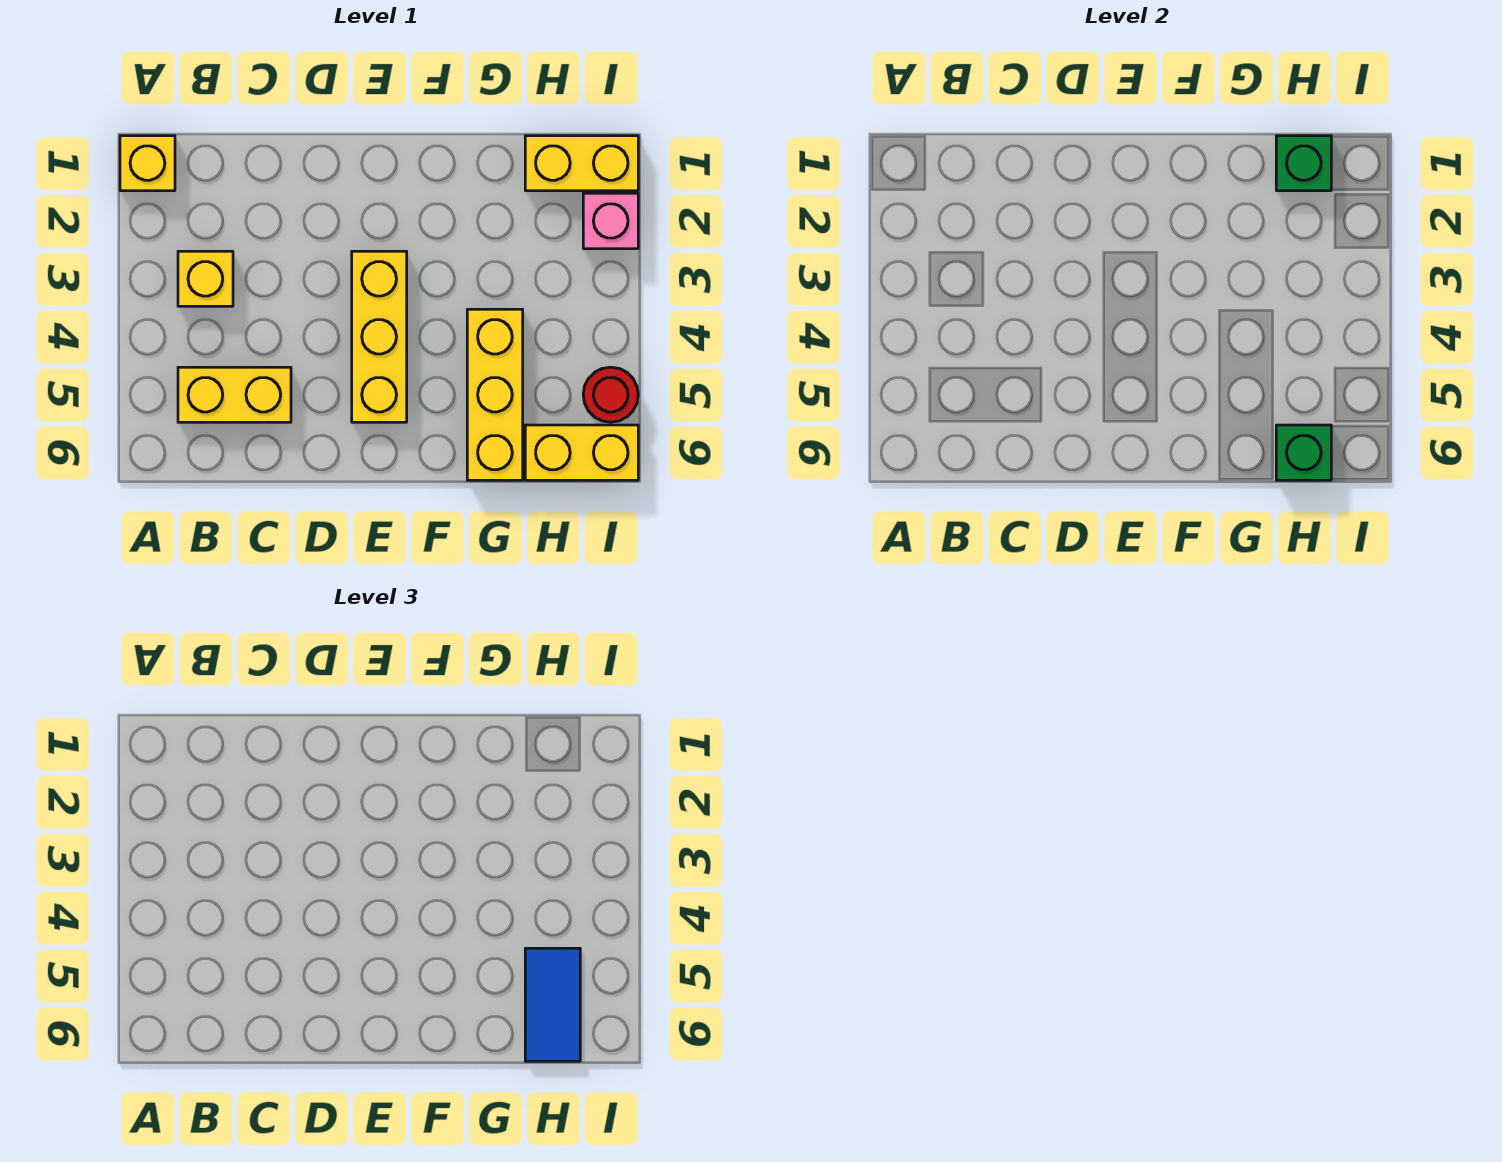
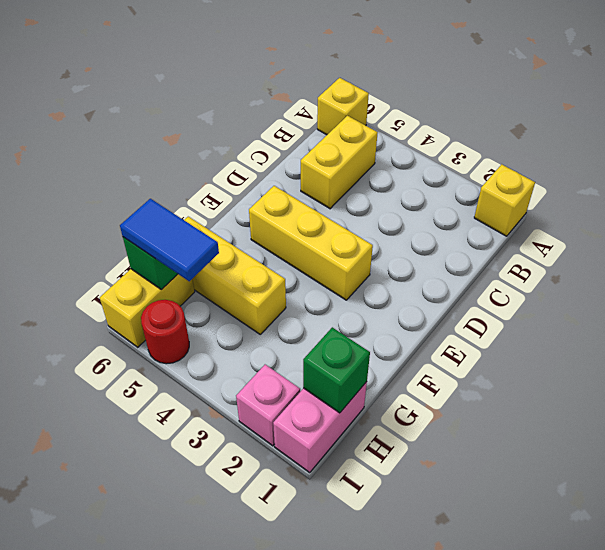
yellow 1x1 brick [178,251,233,306] -> yellow 1x1 brick moved to [317,78,369,135]
yellow 1x2 brick [525,136,638,191] -> pink 1x2 brick [273,382,367,472]

